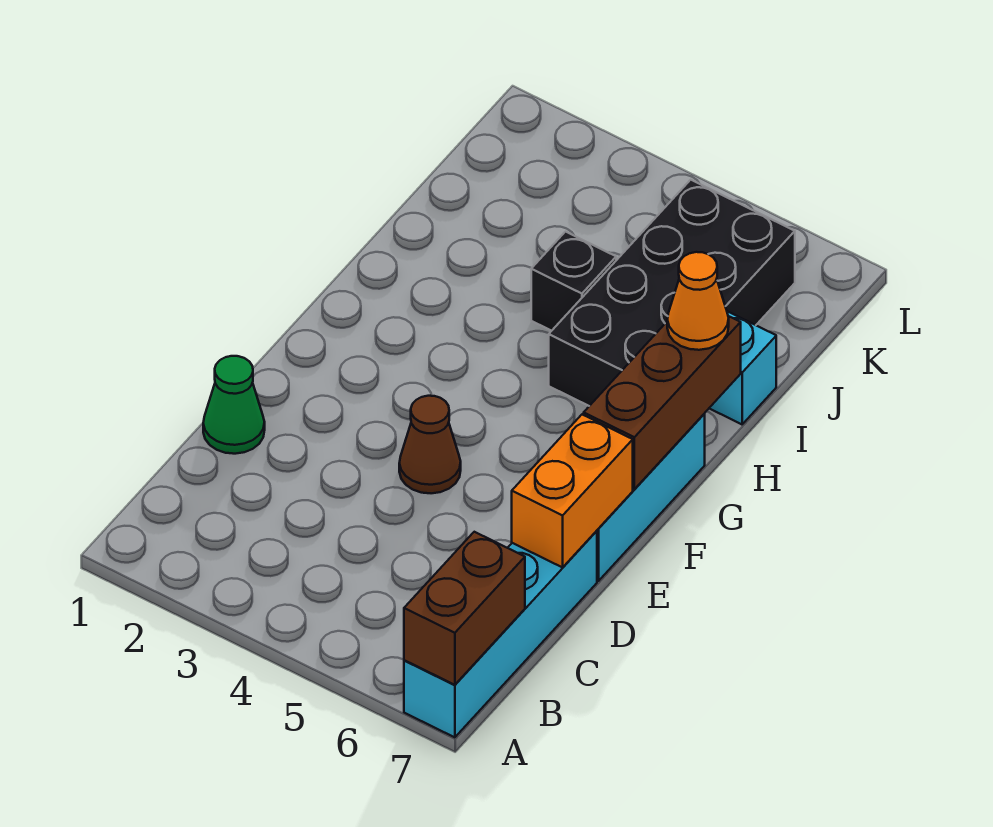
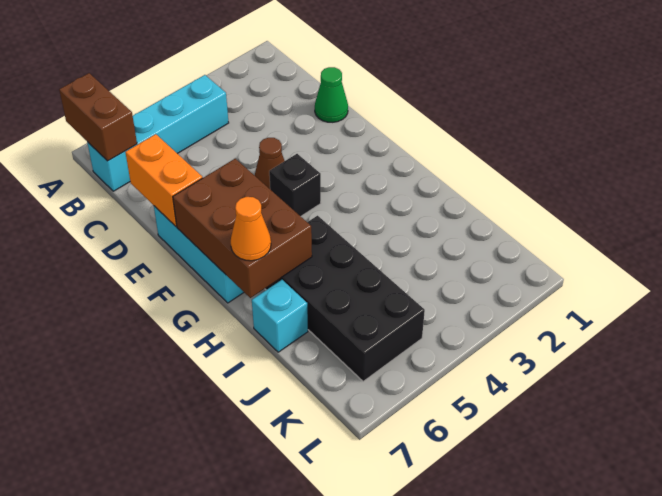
cyan 1x4 brick [404,531,597,737] -> cyan 1x4 brick turned to [87,75,229,191]
brown 1x3 brick [584,316,741,489] -> brown 2x3 brick [173,159,312,298]
black 1x1 brick [531,232,616,331] -> black 1x1 brick moved to [269,154,321,216]

